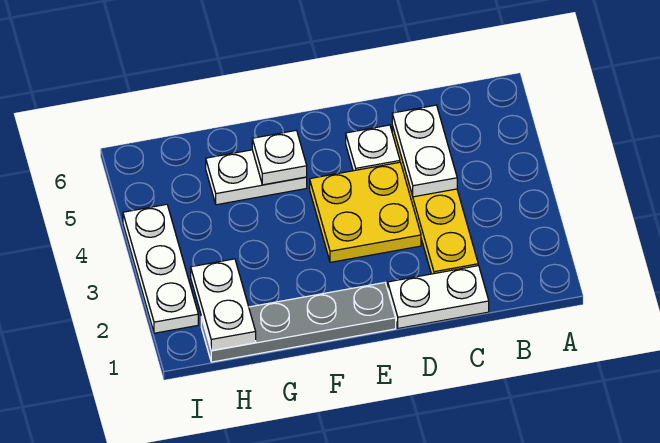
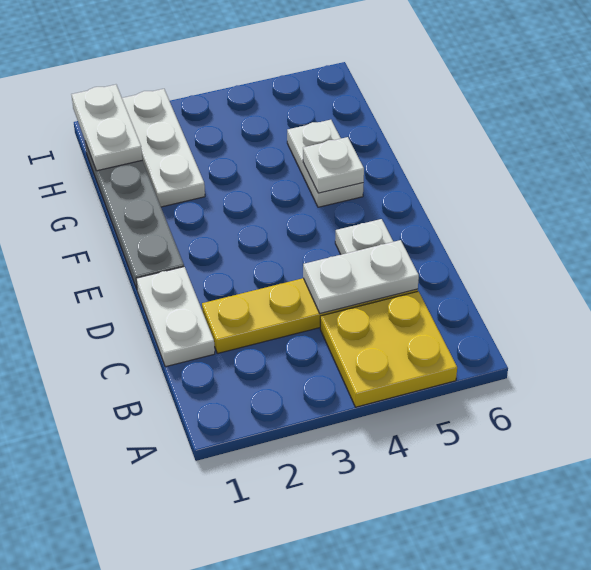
yellow 2x2 plate [310,162,421,262] -> yellow 2x2 plate moved to [320,291,457,407]
white 1x2 plate [191,259,256,351] -> white 1x2 plate turned to [71,85,142,171]
white 1x3 plate [123,204,198,333] -> white 1x3 plate turned to [122,89,205,207]

